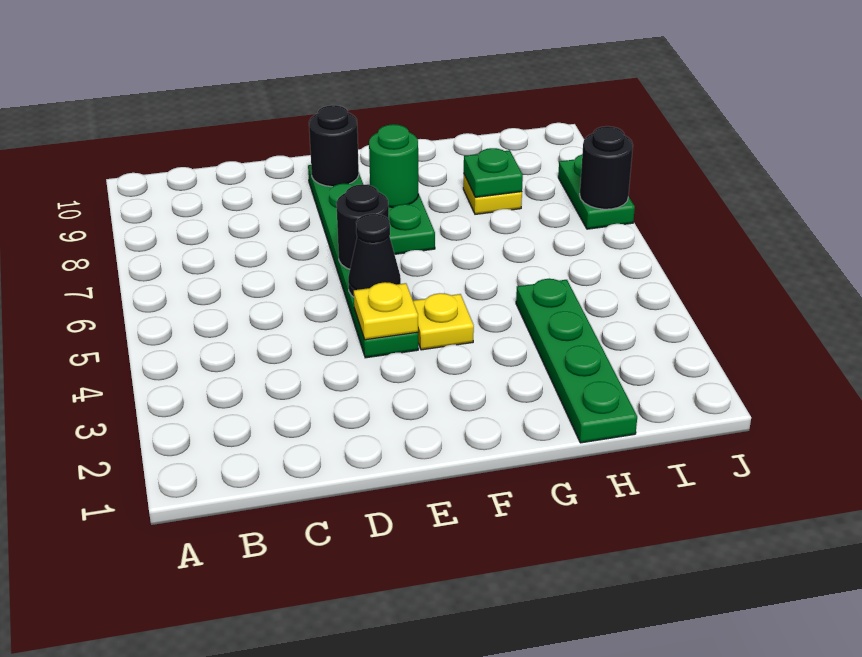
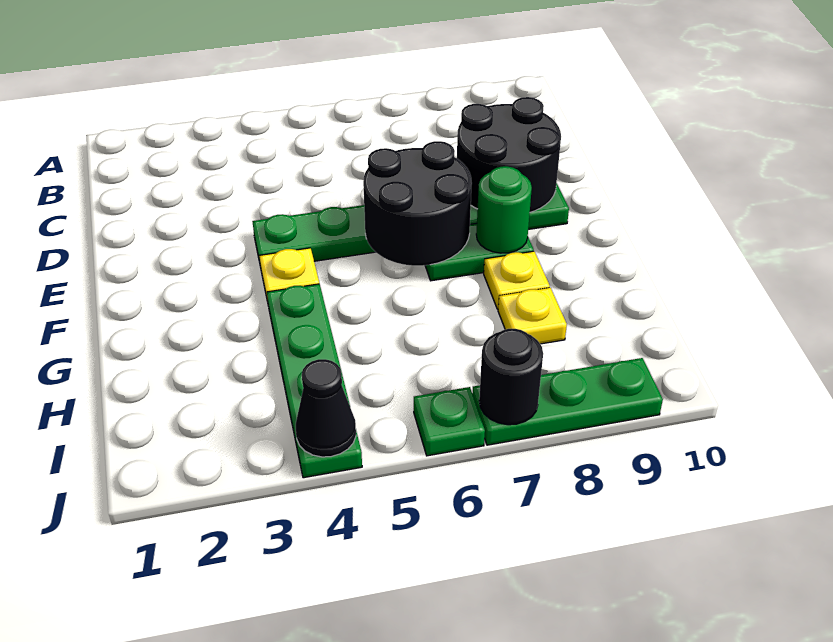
yellow 1x1 plate [354,282,418,340] -> yellow 1x1 plate moved to [484,251,550,309]
black 1x1 cone [348,214,401,297] -> black 1x1 cone moved to [296,359,356,457]
black 1x1 round brick [336,184,389,269] -> black 2x2 round brick [363,141,472,266]
black 1x1 round brick [309,105,359,187] -> black 2x2 round brick [457,97,561,212]
green 1x4 plate [516,279,637,443] -> green 1x4 plate turned to [267,284,362,478]
green 1x1 plate [464,148,523,197] -> green 1x1 plate moved to [414,387,485,456]
green 1x2 plate [558,155,635,229] -> green 1x3 plate [472,358,663,445]

